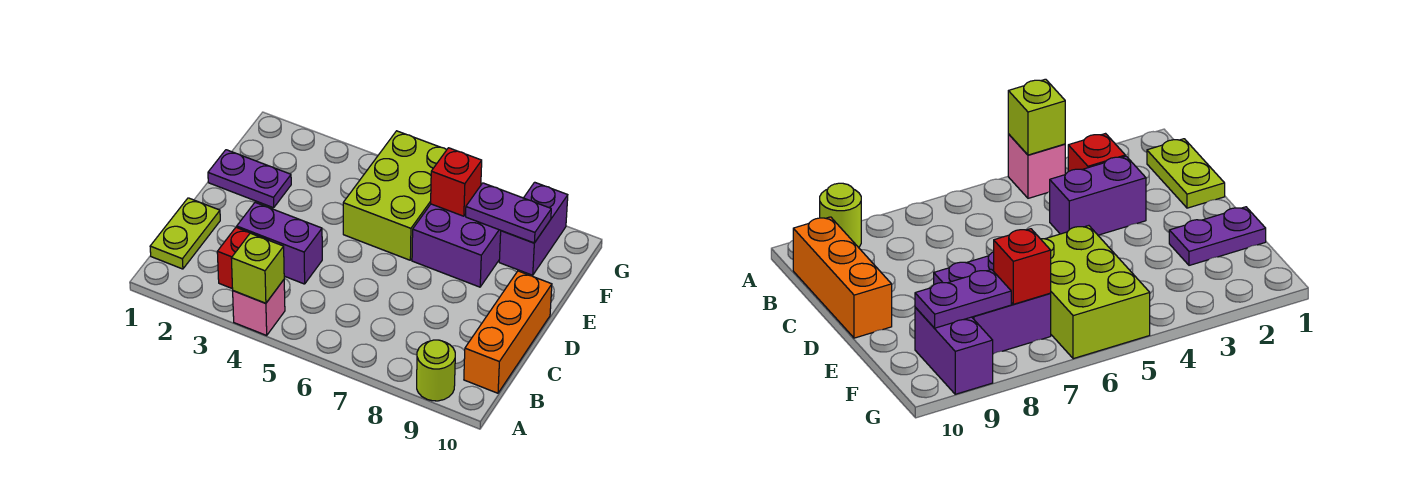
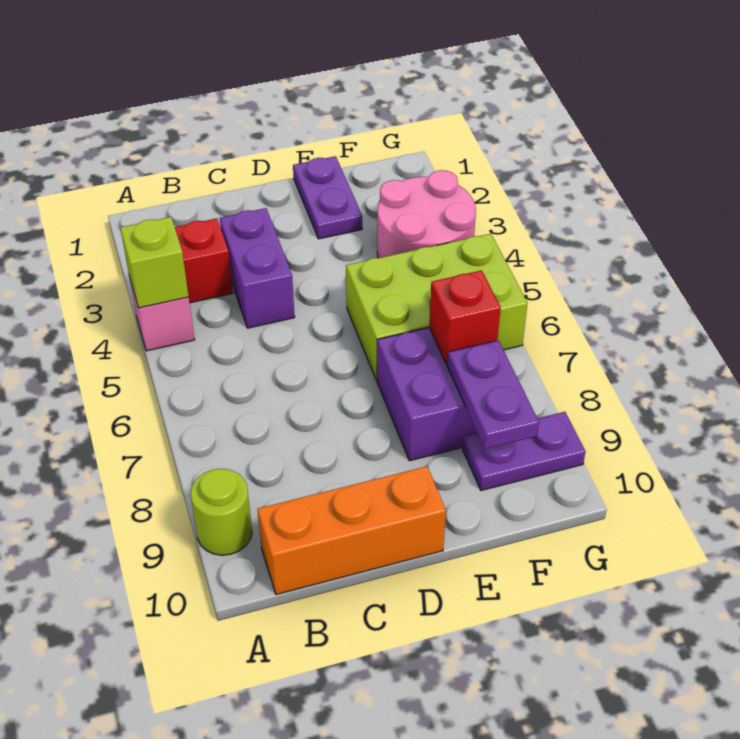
lime 1x2 plate [150,198,220,269] -> none
none -> pink 2x2 round brick [377,170,476,258]
purple 1x2 brick [499,182,568,275] -> purple 1x2 plate [463,412,586,491]

